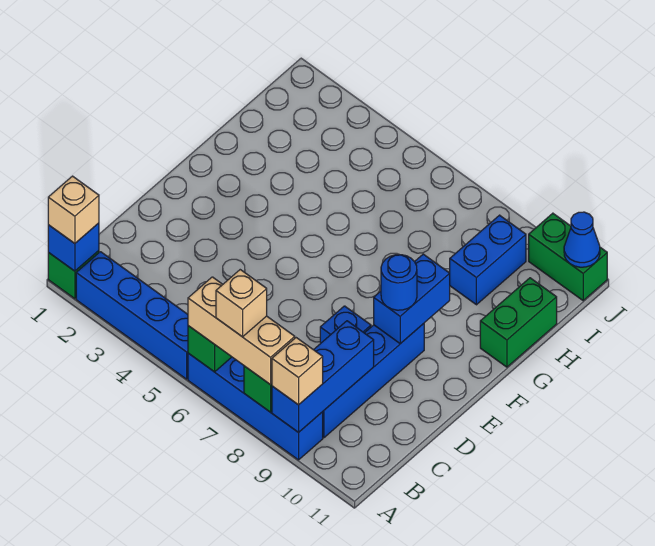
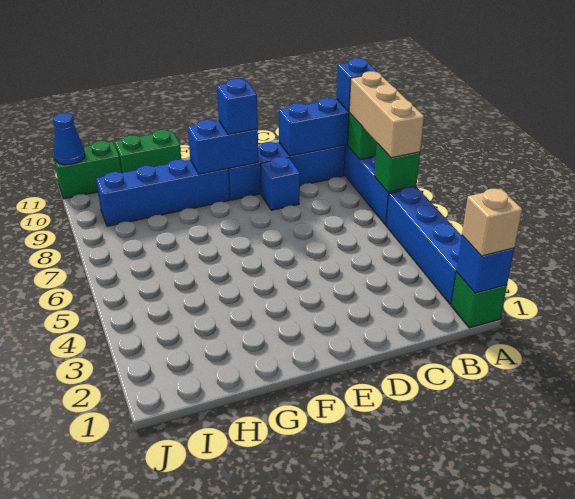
tan 1x1 brick [216,270,267,337] -> none
tan 1x1 brick [272,338,323,405] -> blue 1x1 brick [337,58,377,111]
blue 1x1 round brick [381,255,417,310] -> blue 1x1 brick [217,79,258,134]
blue 1x2 brick [450,215,526,305] -> blue 1x4 brick [96,159,230,226]
green 1x2 brick [529,213,607,301] -> green 1x2 brick turned to [53,141,121,199]

